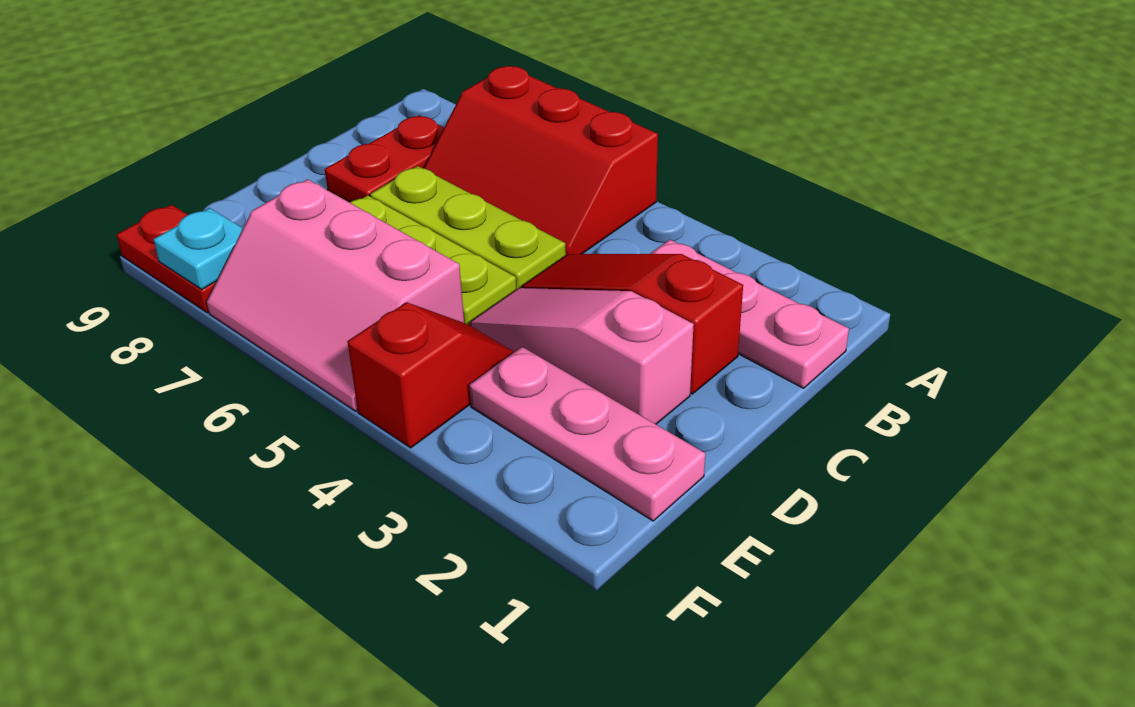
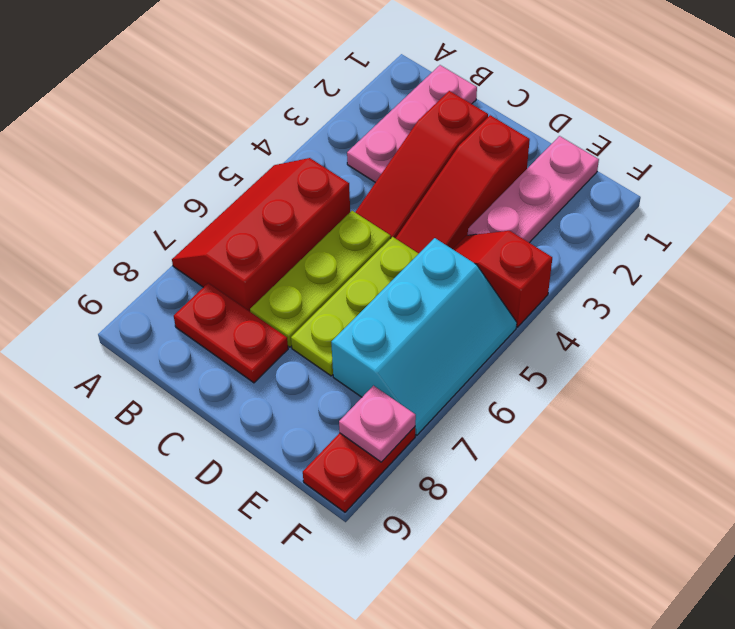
red 2x3 slope [424,66,658,255] -> red 2x3 slope turned to [172,158,350,311]
pink 1x3 slope [469,288,694,424] -> red 1x3 slope [396,115,530,253]
pink 2x3 slope [207,179,464,411] -> cyan 2x3 slope [331,238,517,435]
cyan 1x1 plate [153,208,243,290] -> pink 1x1 plate [339,386,416,462]

